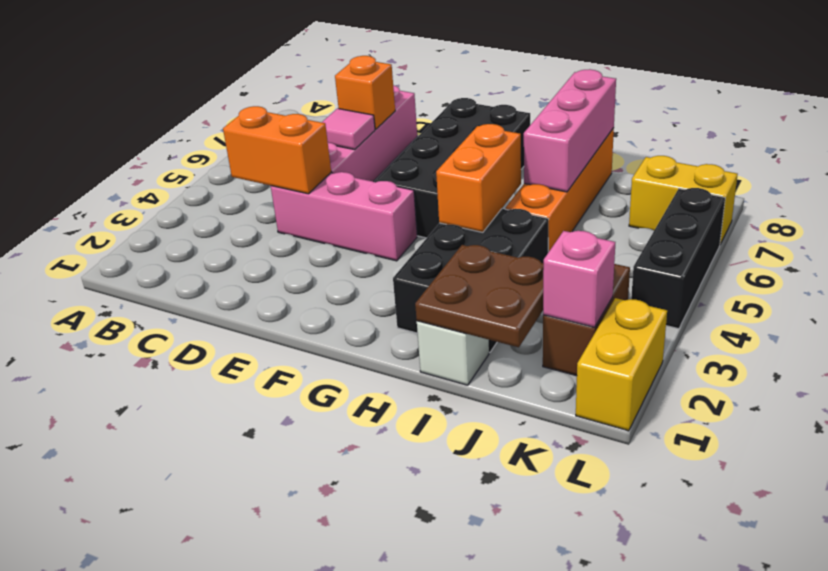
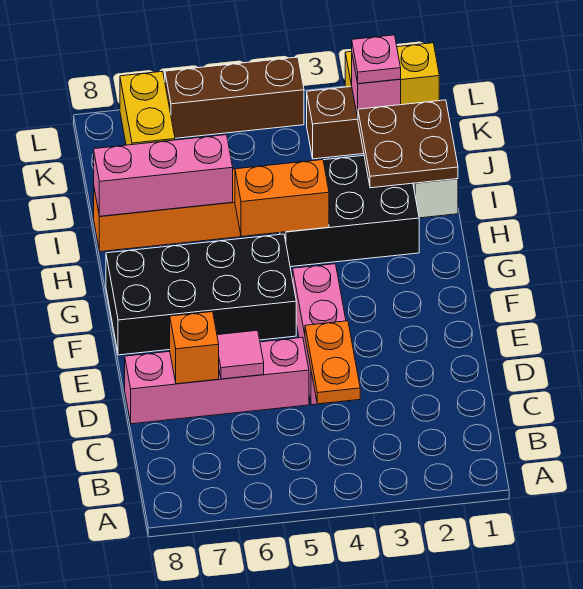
orange 1x2 brick [223,106,331,194] -> orange 1x2 plate [305,321,360,404]
none -> pink 1x1 plate [352,35,401,84]
black 1x3 brick [631,188,725,329] -> brown 1x3 brick [165,57,304,138]

